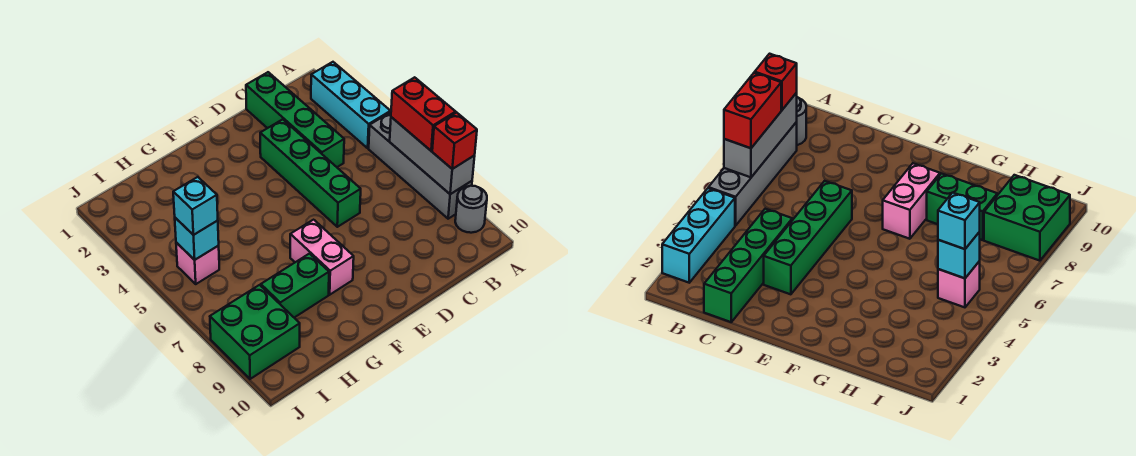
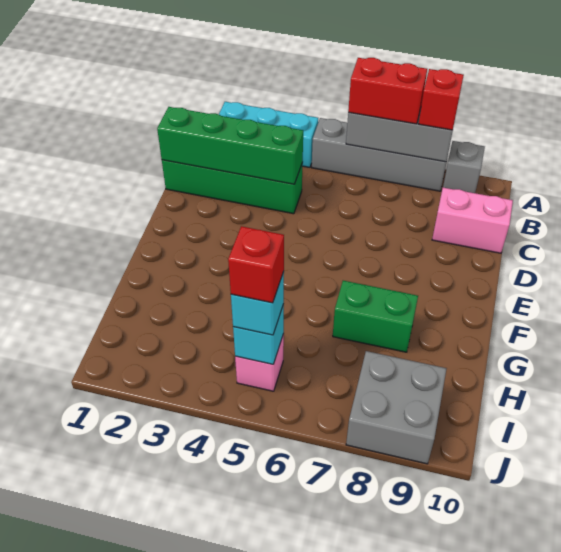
grey 1x1 round brick [455,186,487,233] -> grey 1x1 brick [443,141,485,193]
green 1x4 brick [260,119,361,227] -> green 1x4 brick moved to [157,107,303,184]
pink 1x2 brick [290,220,354,295] -> pink 1x2 brick moved to [432,188,513,253]
green 1x2 brick [261,254,329,318] -> green 1x2 brick turned to [333,281,418,352]
none -> red 1x1 brick [228,226,284,303]
green 2x2 brick [210,285,300,379] -> grey 2x2 brick [346,351,447,464]

